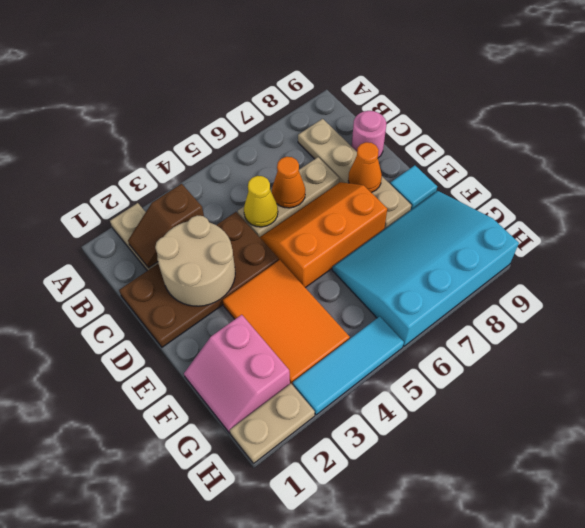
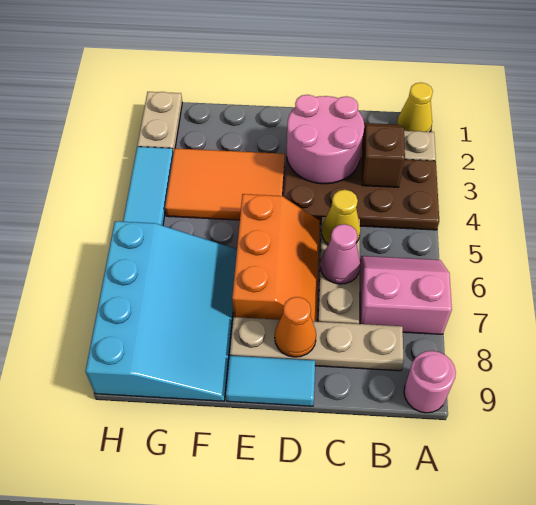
none -> yellow 1x1 cone [397,83,433,132]
brown 2x4 plate [119,212,279,347] -> brown 2x4 plate turned to [284,154,439,230]
tan 2x2 round brick [155,215,235,306] -> pink 2x2 round brick [287,95,364,184]
orange 1x1 cone [272,157,305,208] -> pink 1x1 cone [321,224,360,284]
pink 1x1 round brick [352,111,386,158] -> pink 1x1 round brick moved to [404,351,456,413]
cyan 1x1 tile [390,165,437,210] -> cyan 1x2 tile [226,356,315,406]
pink 2x2 slope [184,315,290,433] -> pink 2x2 slope moved to [360,256,452,334]

